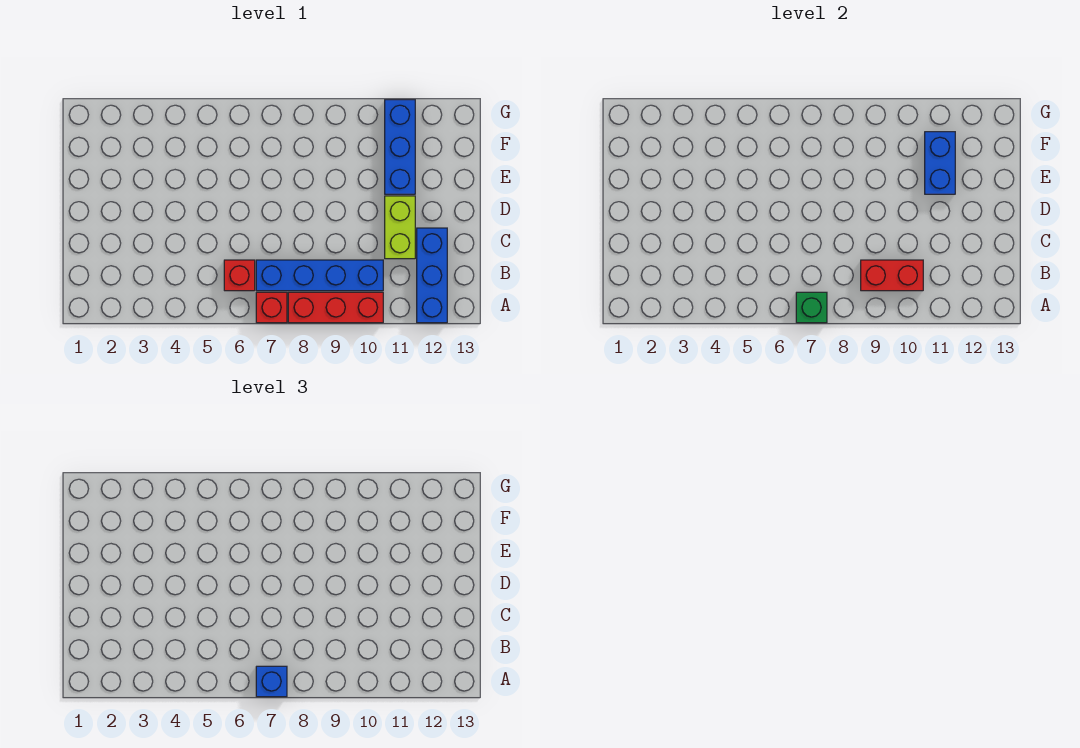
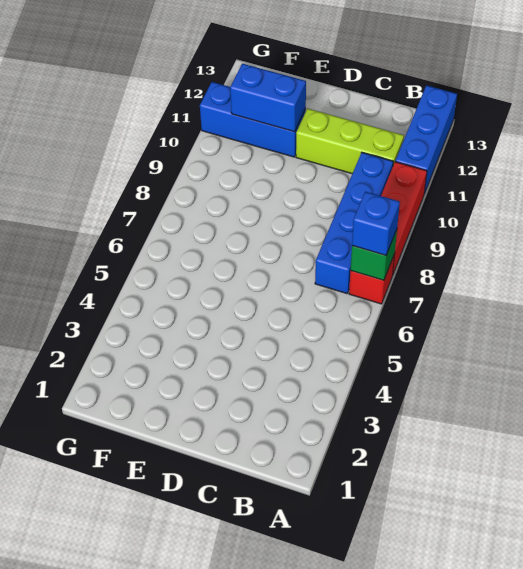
blue 1x3 brick [417,228,447,323] -> blue 1x3 brick turned to [395,85,457,194]
red 1x1 brick [224,260,255,291] -> none
red 1x2 brick [861,260,923,291] -> none
lime 1x2 brick [385,196,415,259] -> lime 1x3 brick [296,108,404,174]

